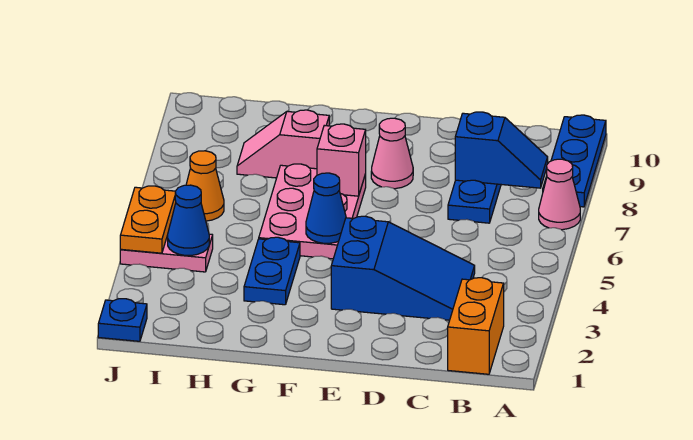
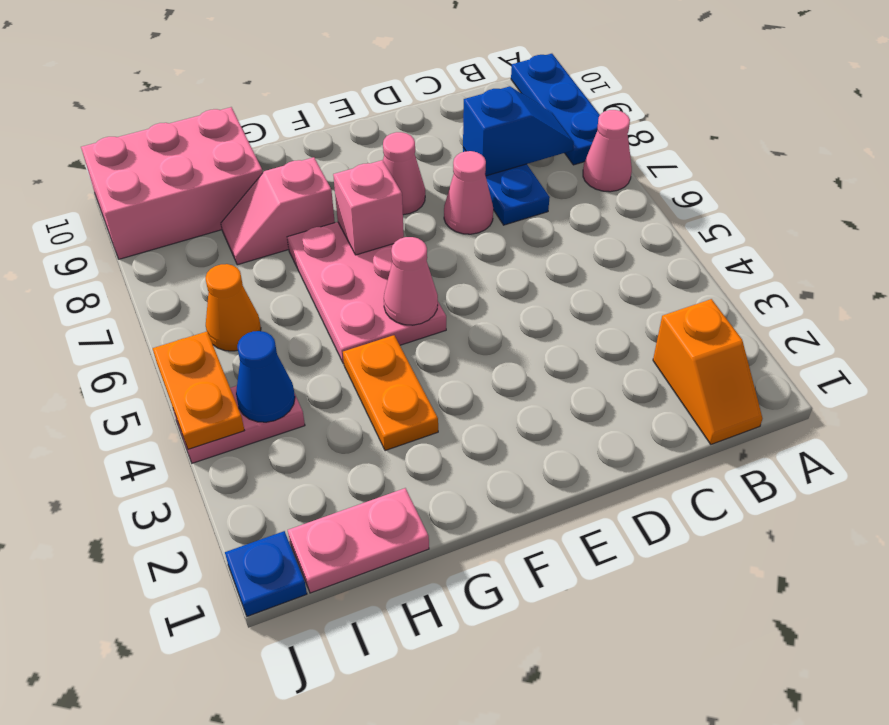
orange 1x2 brick [448,278,504,374] -> orange 1x2 slope [653,299,762,444]
blue 2x3 slope [331,216,475,320] -> none
none -> pink 1x1 cone [444,151,493,234]
blue 1x1 cone [306,173,346,243] -> pink 1x1 cone [384,237,438,325]
blue 1x2 plate [244,237,300,305] -> orange 1x2 plate [343,335,438,451]
none -> pink 1x2 plate [288,488,429,593]
none -> pink 2x3 brick [81,107,263,259]

